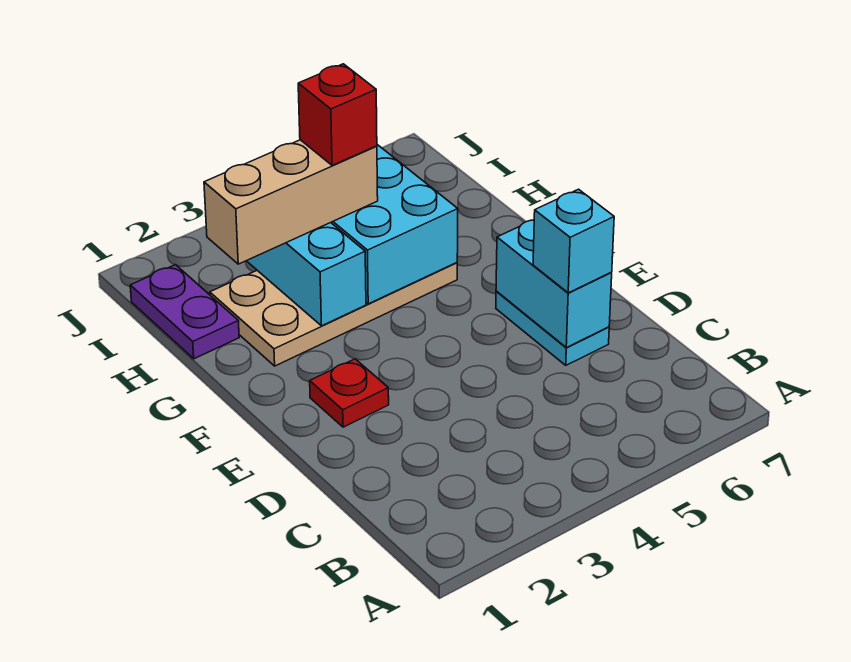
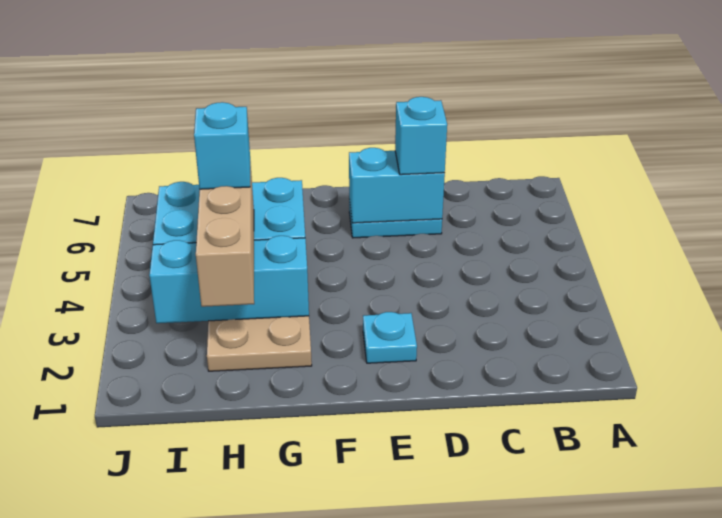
red 1x1 plate [310,359,389,427] -> cyan 1x1 plate [363,312,417,363]
purple 1x2 plate [130,265,239,359] -> none
red 1x1 brick [298,64,377,165] -> cyan 1x1 brick [194,102,250,189]

